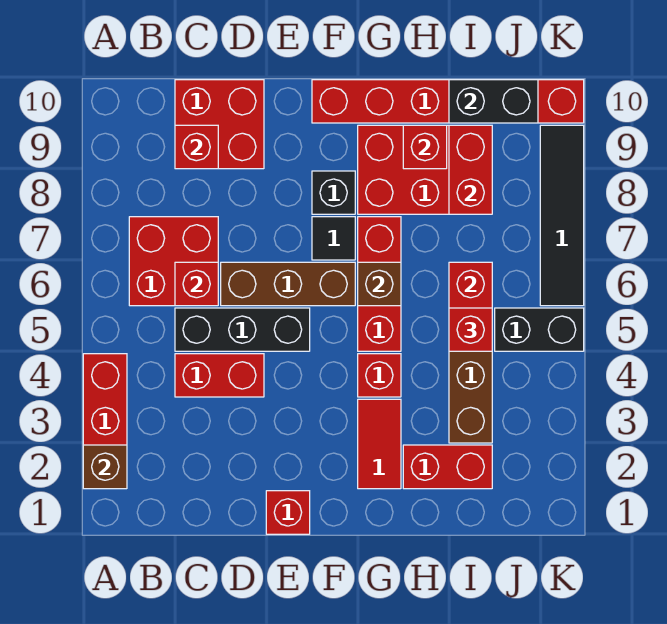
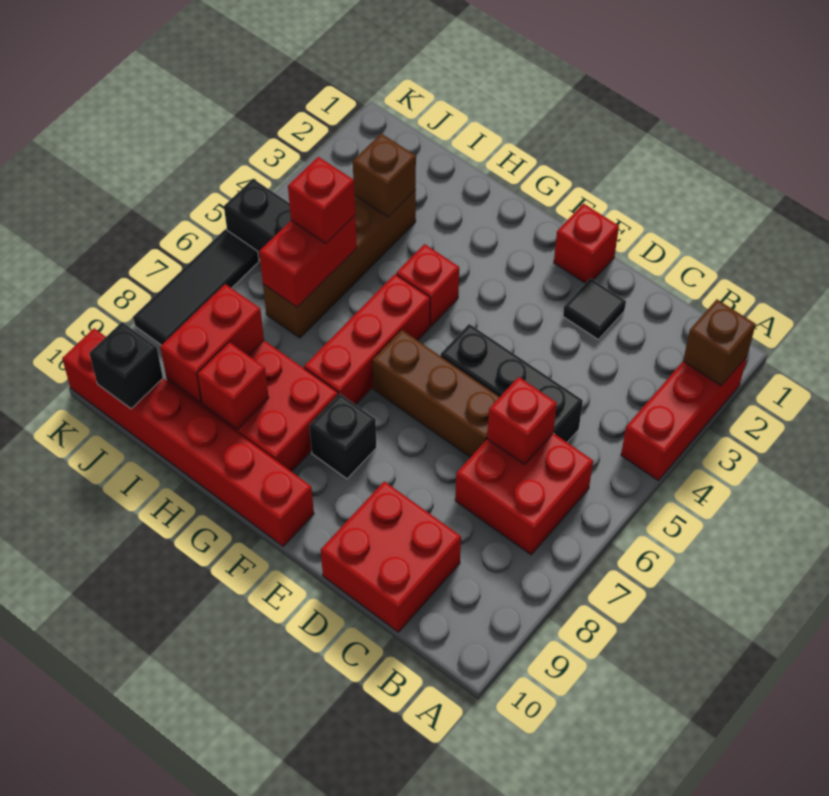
red 1x2 brick [175,354,264,397] -> none
red 1x1 brick [175,125,218,169] -> none
black 1x1 tile [312,217,355,260] -> black 1x1 tile moved to [563,278,626,339]
red 1x2 tile [358,399,401,489] -> none
brown 1x1 brick [358,262,401,306] -> brown 1x1 brick moved to [353,134,416,217]
red 1x2 brick [403,445,492,489] -> none
black 1x2 brick [449,80,538,123] -> black 1x1 brick [89,322,163,409]
black 1x4 tile [540,125,584,306] -> black 1x3 tile [133,229,259,345]

